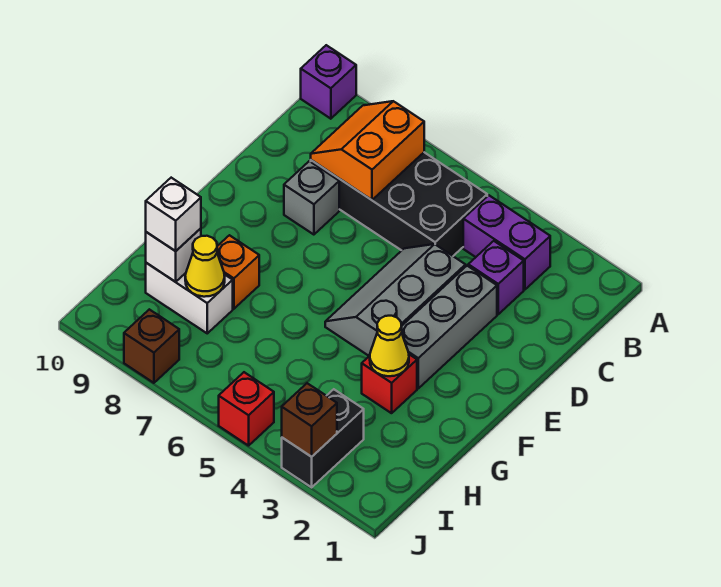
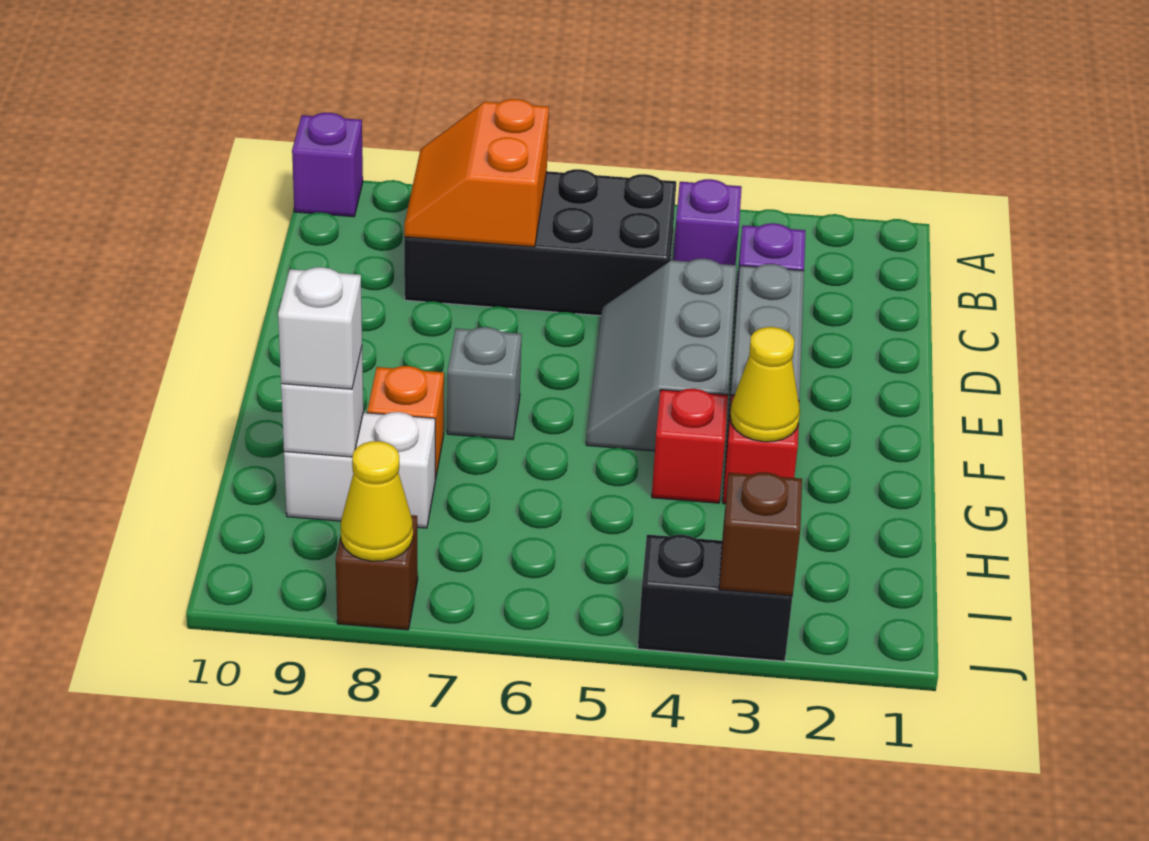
purple 1x2 brick [463,195,550,290] -> purple 1x1 brick [673,179,742,265]
grey 1x1 brick [284,161,339,235] -> grey 1x1 brick moved to [447,327,522,440]
yellow 1x1 cone [185,236,225,297] -> yellow 1x1 cone moved to [341,441,413,561]
black 1x2 brick [282,389,364,487] -> black 1x2 brick turned to [638,535,793,661]
red 1x1 brick [219,372,274,446] -> red 1x1 brick moved to [652,389,728,503]

